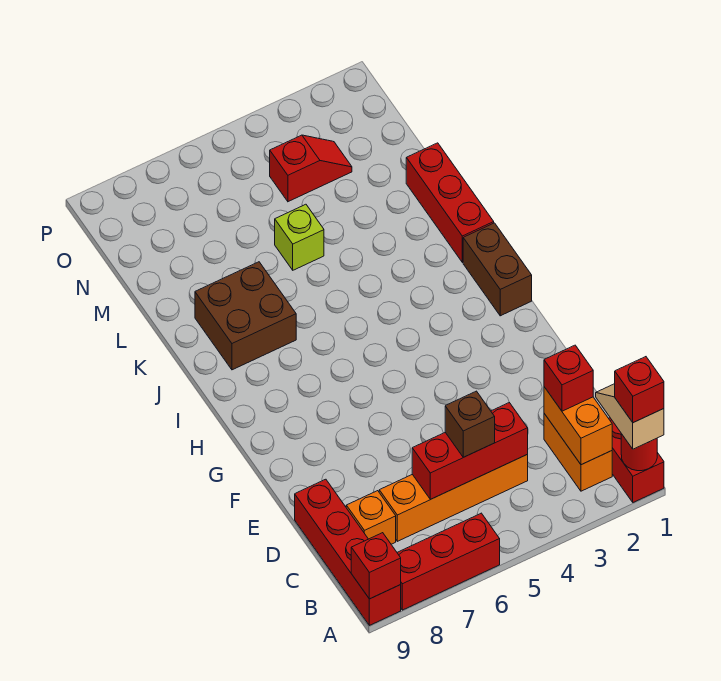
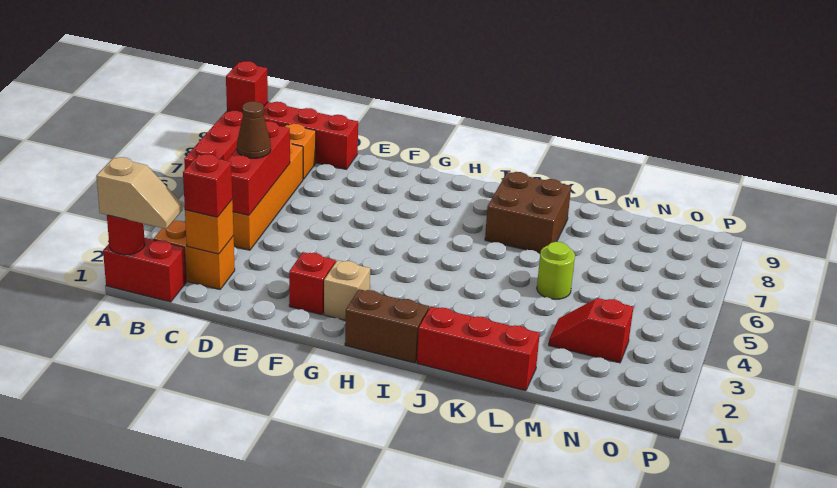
red 1x1 brick [615,357,664,423] -> red 1x1 brick moved to [289,252,336,315]
orange 1x2 brick [544,387,612,465] -> orange 1x1 brick [185,200,233,254]
brown 1x1 brick [445,391,495,457] -> brown 1x1 cone [237,101,271,158]
none -> tan 1x1 brick [324,260,370,320]
lime 1x1 brick [275,204,324,270] -> lime 1x1 round brick [537,242,575,299]
red 1x2 slope [270,135,352,202] -> red 1x2 slope turned to [549,298,633,363]

